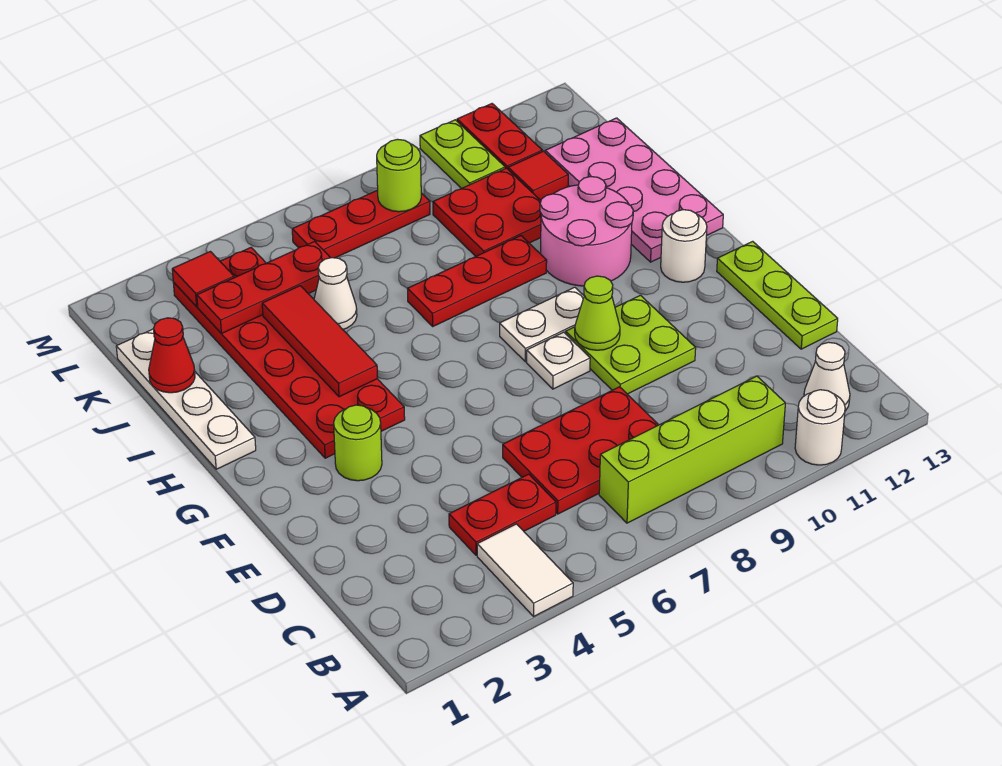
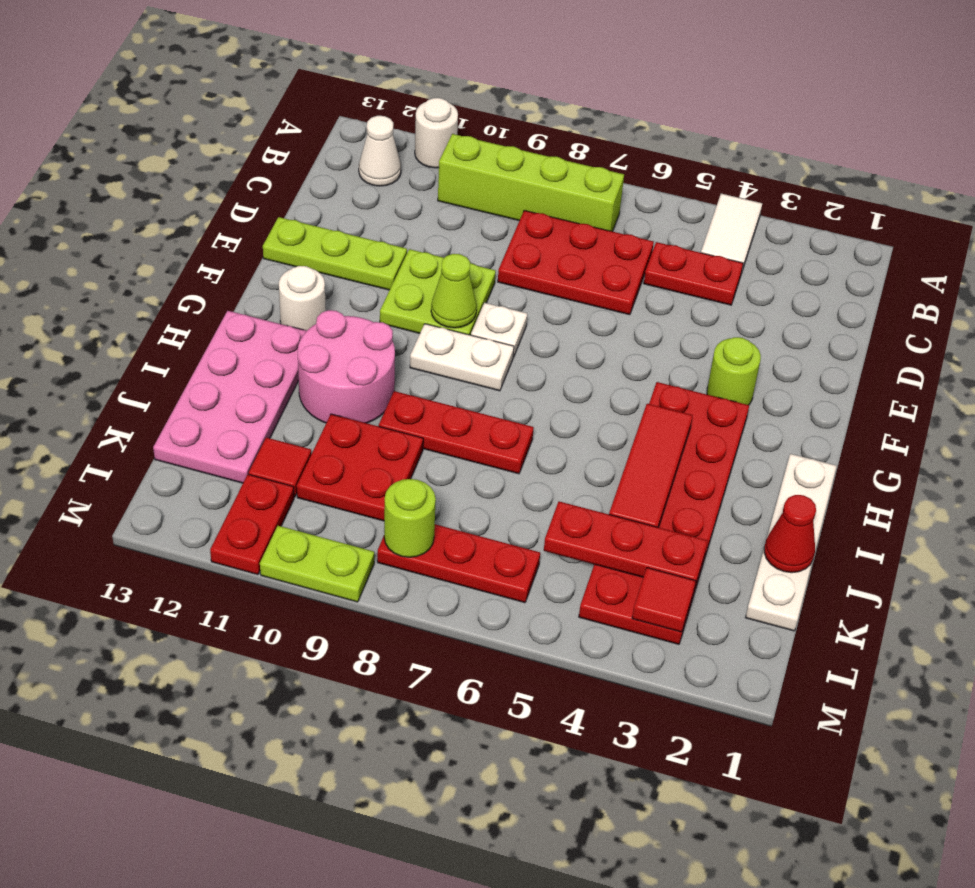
lime 1x3 plate [717,241,838,349] -> lime 1x3 plate turned to [263,217,407,290]
white 1x1 cone [314,258,357,329] -> none
lime 1x2 plate [420,120,505,189] -> lime 1x2 plate turned to [260,526,374,602]

